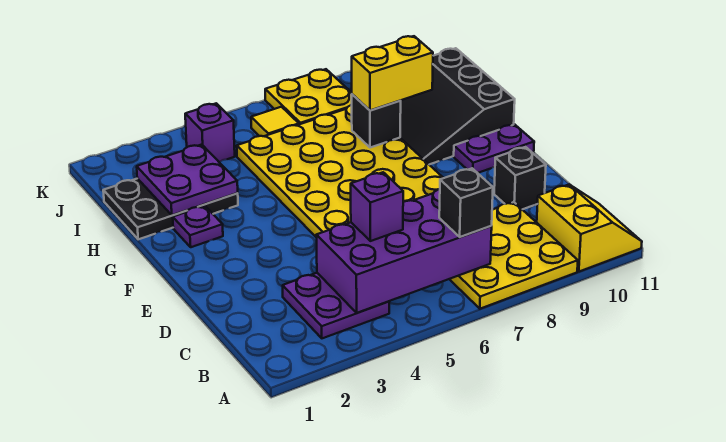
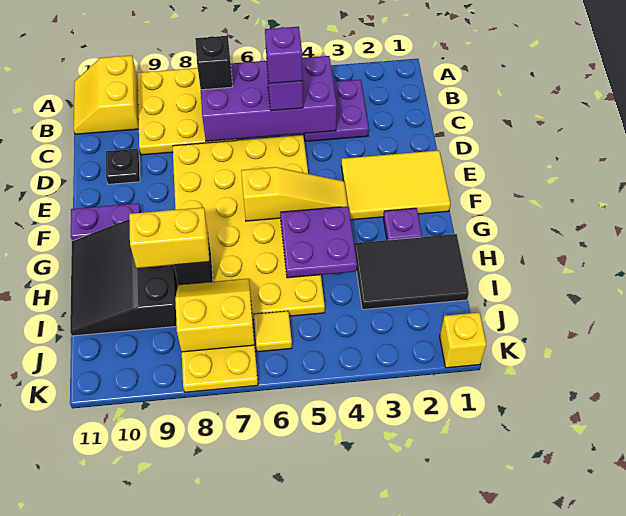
black 1x1 brick [494,147,546,209] -> black 1x1 plate [106,149,140,184]
none -> yellow 2x3 tile [341,151,450,220]
none -> yellow 1x3 slope [241,167,348,221]
black 3x3 slope [400,48,515,164] -> black 3x3 slope turned to [70,219,178,336]
black 2x3 plate [103,178,238,239] -> black 2x3 tile [354,234,469,310]
purple 2x2 plate [137,145,238,215] -> purple 2x2 plate moved to [280,206,357,278]
none -> yellow 2x2 slope [175,279,254,352]
purple 1x1 brick [185,103,235,162] -> purple 1x1 brick moved to [265,27,303,83]
none -> yellow 1x1 brick [440,313,486,368]

